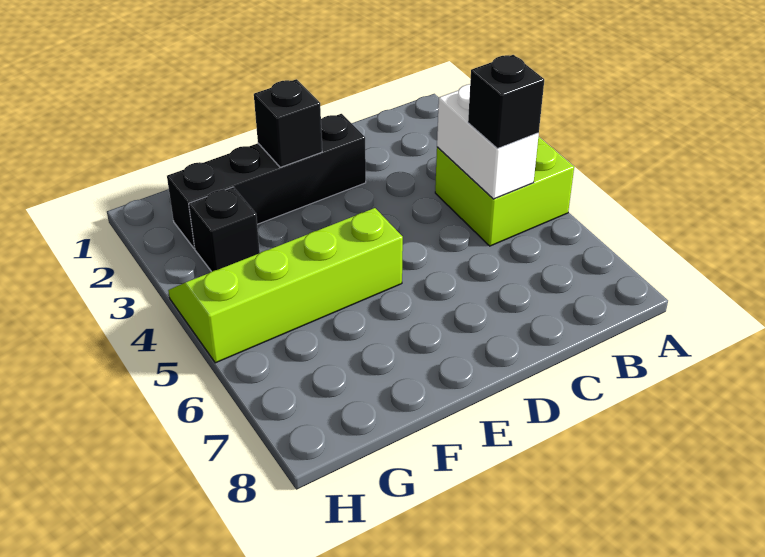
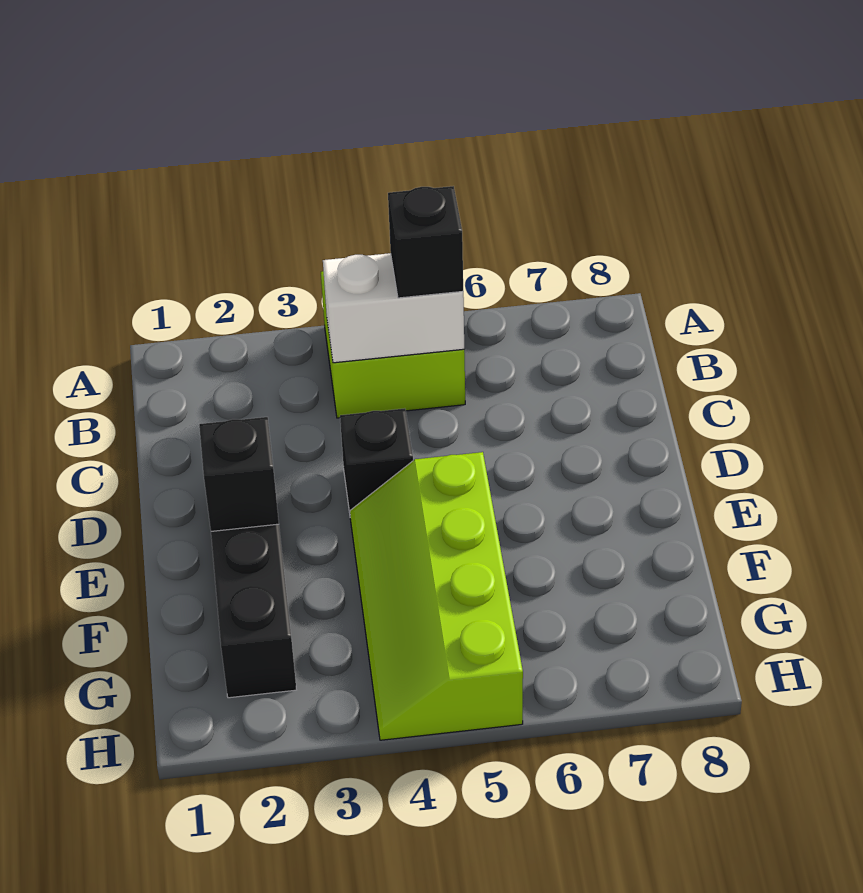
black 1x1 brick [189,187,260,272] -> black 1x1 brick moved to [340,408,413,513]

